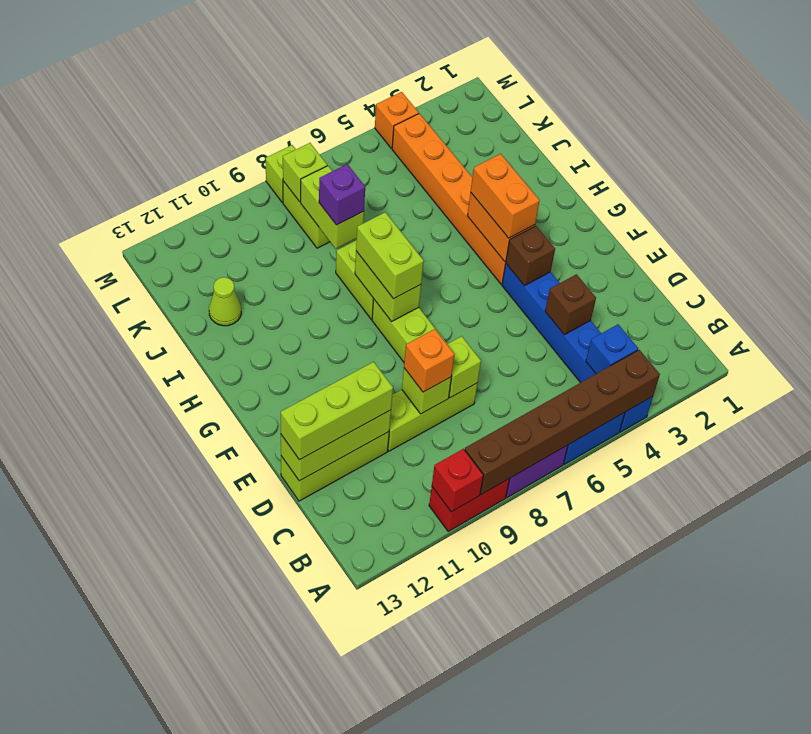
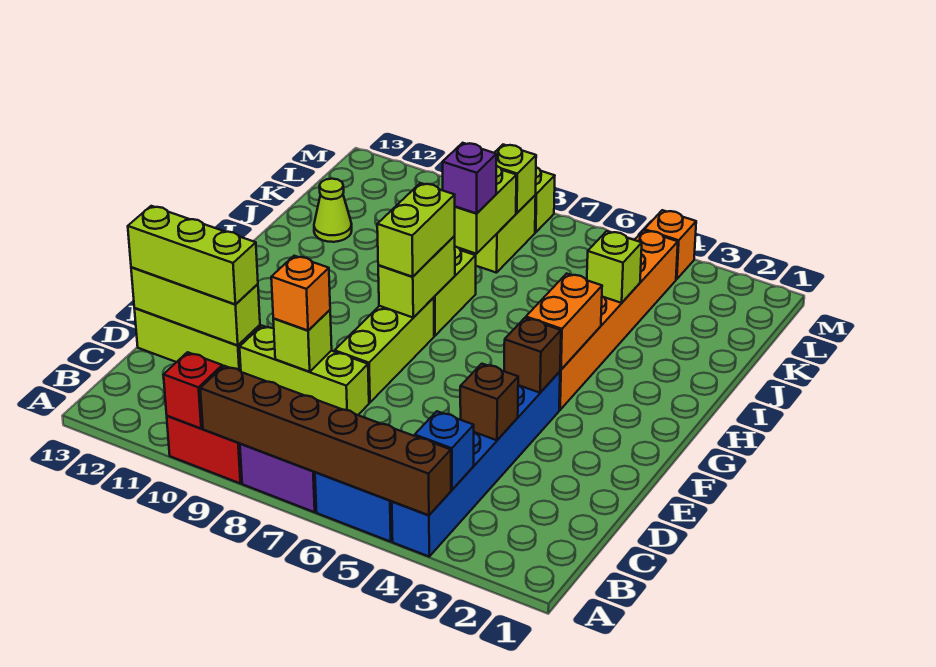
lime 1x1 brick [447,336,481,398] -> lime 1x1 brick moved to [587,231,642,303]
orange 1x2 brick [471,154,540,238] -> none

